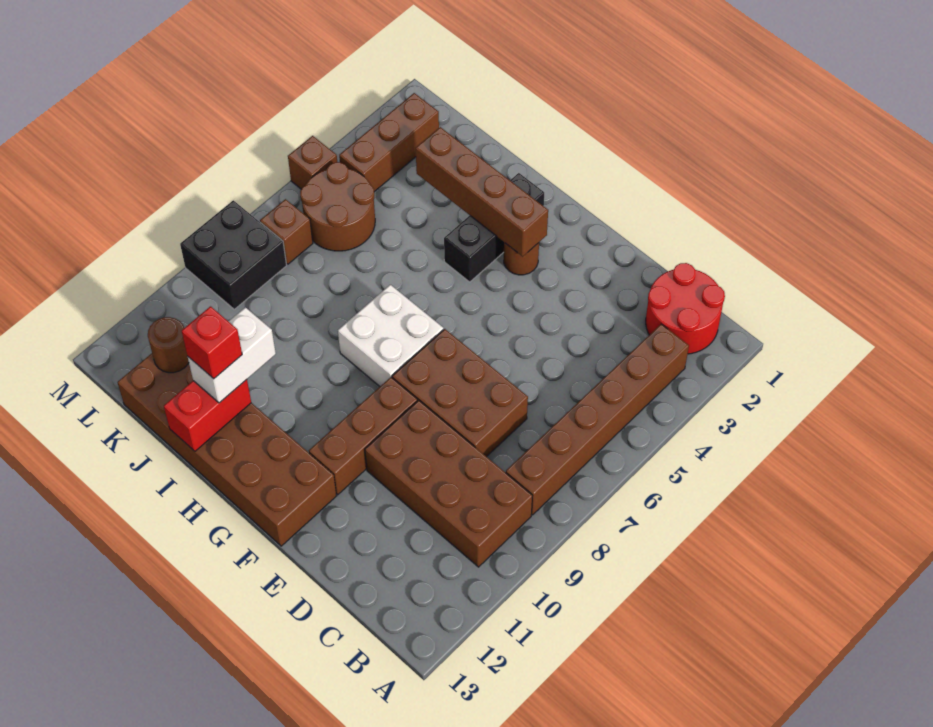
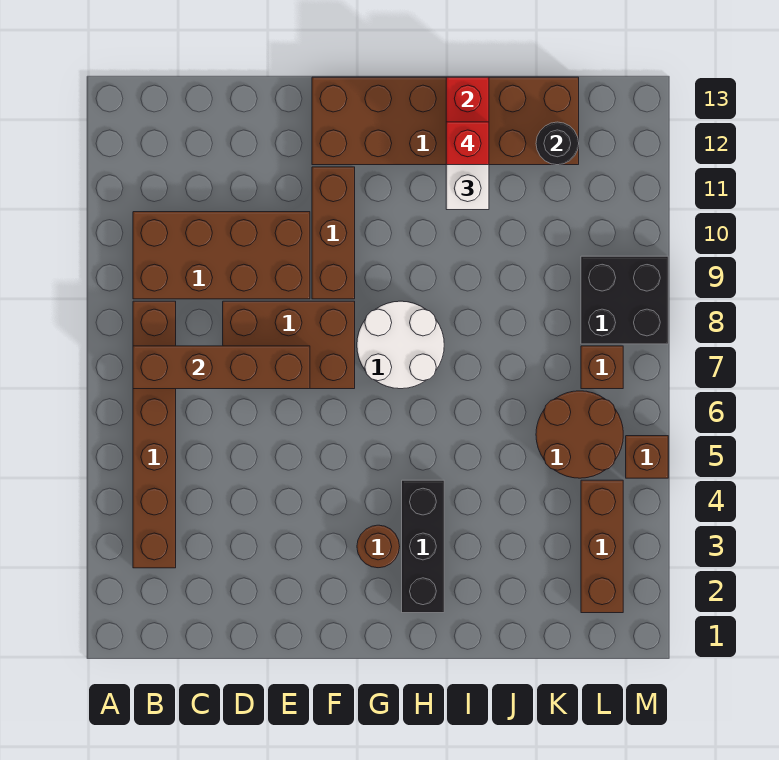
red 2x2 round brick [646,263,725,354] -> none
brown 1x4 brick [416,127,548,256] -> brown 1x4 brick moved to [133,346,310,389]
white 2x2 brick [338,285,444,386] -> white 2x2 round brick [357,301,444,389]
brown 1x1 round brick [148,317,189,373] -> black 1x1 round brick [536,122,579,165]

